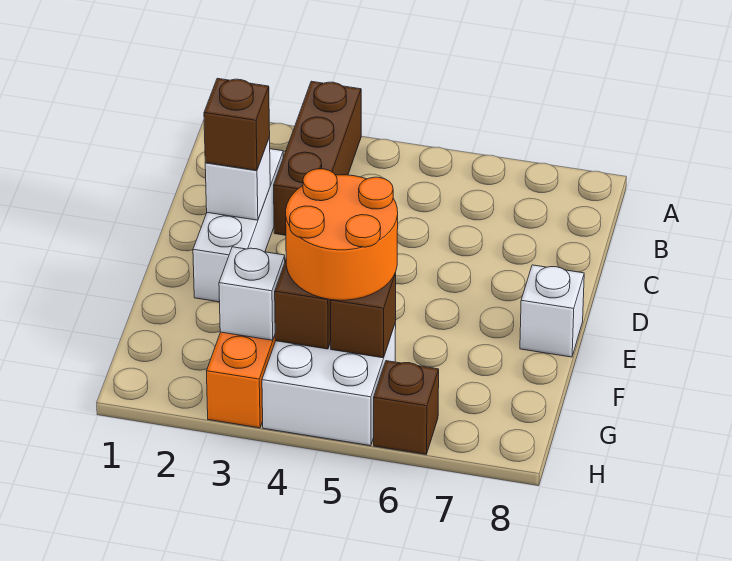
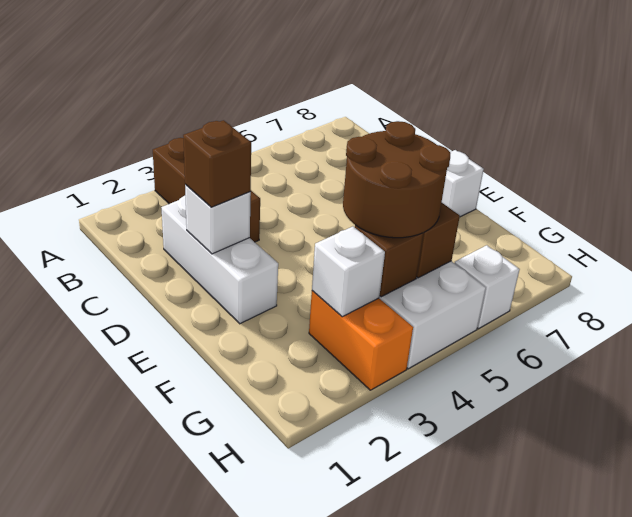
orange 2x2 round brick [286,169,398,300] -> brown 2x2 round brick [343,121,450,238]
brown 1x1 brick [374,361,439,454] -> white 1x1 brick [454,245,520,329]

